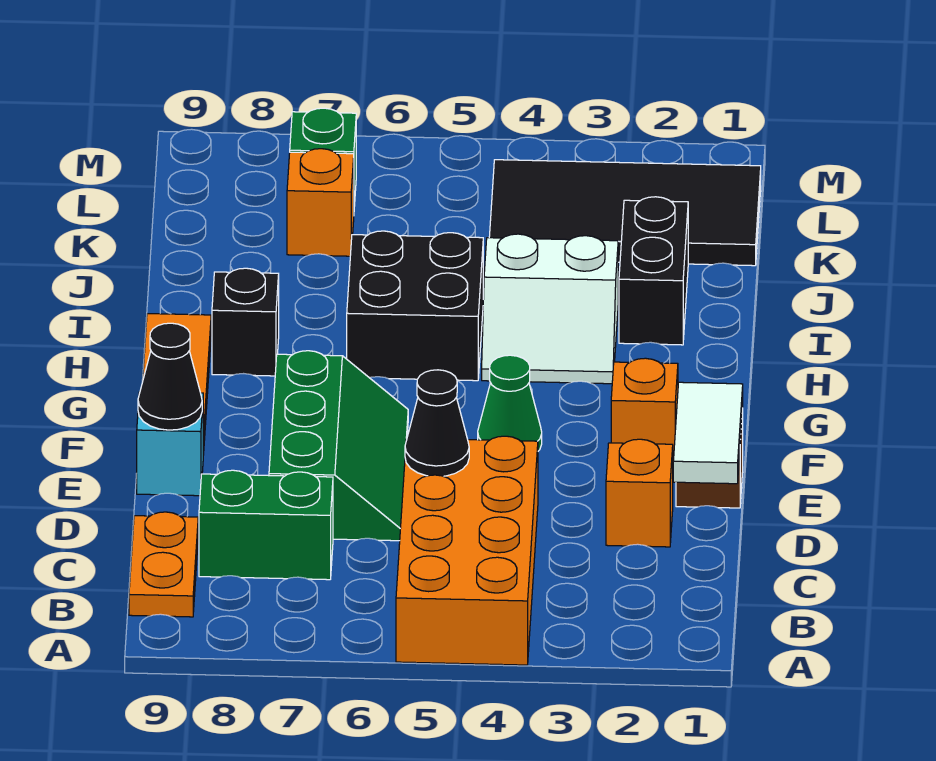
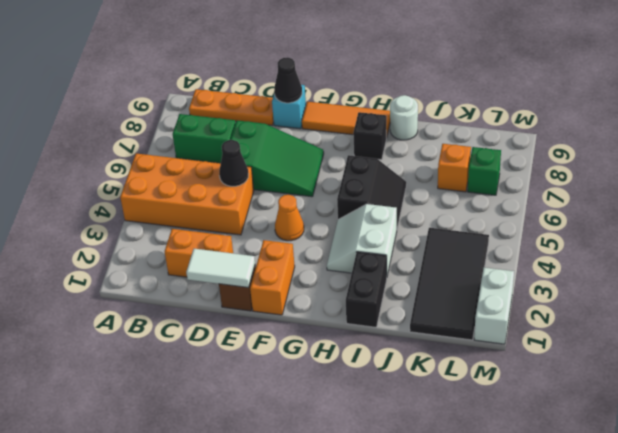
orange 1x2 plate [129,512,198,617] -> orange 1x3 plate [189,89,274,125]
green 1x2 brick [199,470,333,580] -> green 1x2 brick turned to [173,114,236,163]
orange 1x1 brick [606,439,673,547] -> orange 1x2 brick [165,229,233,277]
green 2x3 slope [269,351,408,541] -> green 2x3 slope turned to [231,120,324,197]
orange 1x1 brick [611,358,678,461] -> orange 1x2 brick [250,240,295,315]
green 1x1 cone [478,355,542,451] -> orange 1x1 cone [275,195,304,241]
black 2x2 brick [347,231,483,381] -> black 2x2 slope [337,155,406,228]
black 1x2 brick [619,197,688,345] -> black 1x2 brick turned to [346,252,387,327]
none -> white 1x1 round brick [390,95,418,140]
none -> white 1x2 brick [474,267,514,344]

